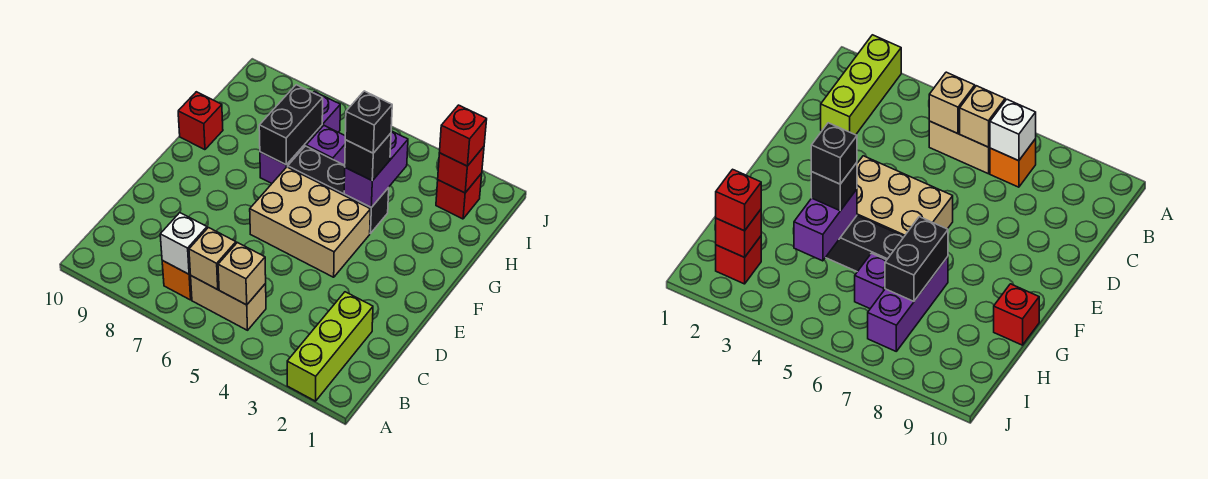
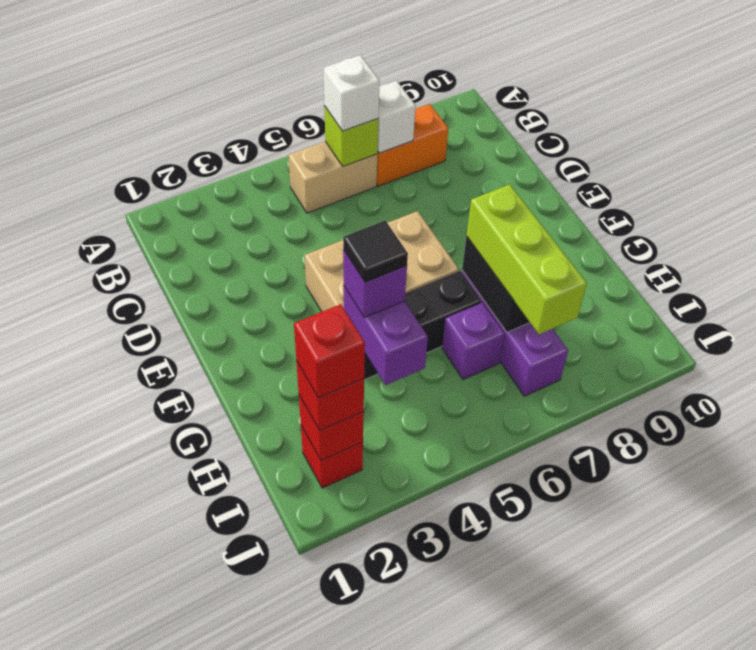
lime 1x3 brick [287,292,373,401] -> lime 1x3 brick moved to [467,184,587,334]
tan 1x1 brick [218,243,266,305] -> none
tan 1x1 brick [189,228,236,289] -> lime 1x1 brick [324,106,378,166]
none -> white 1x1 brick [324,55,380,131]
orange 1x1 brick [162,261,192,300] -> orange 1x2 brick [377,104,448,186]
black 1x1 brick [345,133,391,181] -> purple 1x1 brick [343,250,407,318]
black 1x1 brick [345,91,392,153] -> black 1x1 tile [343,221,408,282]
red 1x1 brick [178,92,223,150] -> red 1x1 brick moved to [294,304,365,398]

